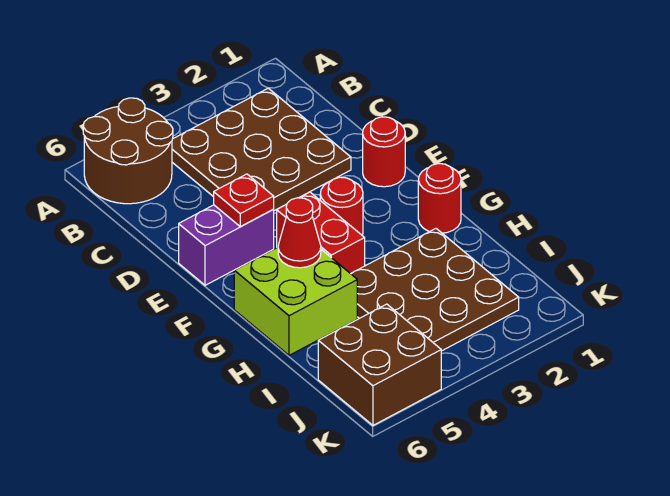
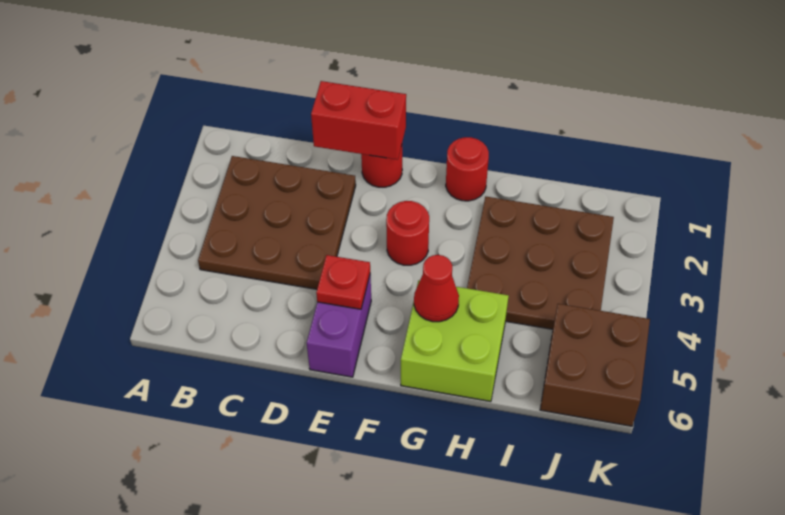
brown 2x2 round brick [83,98,173,204] -> none
red 1x2 brick [277,192,365,274] -> red 1x2 brick moved to [311,81,406,160]

